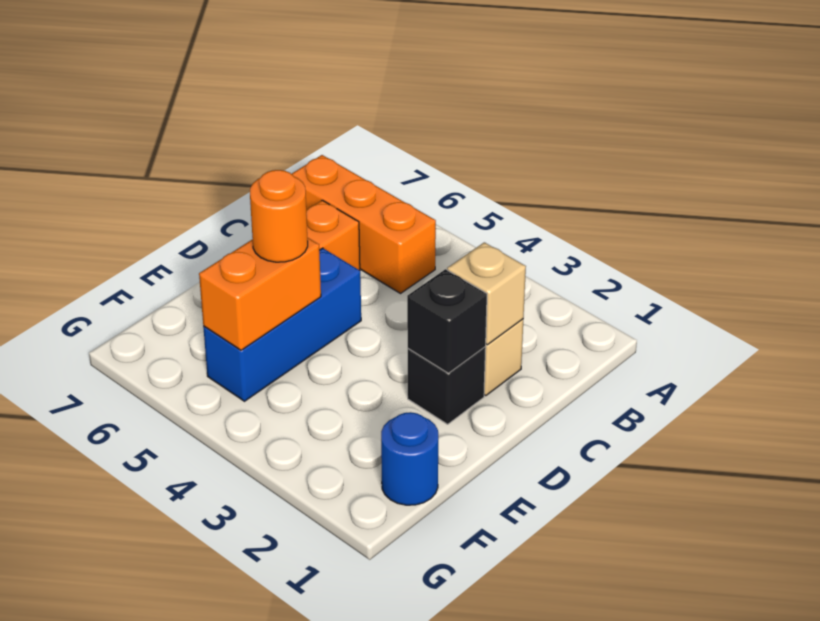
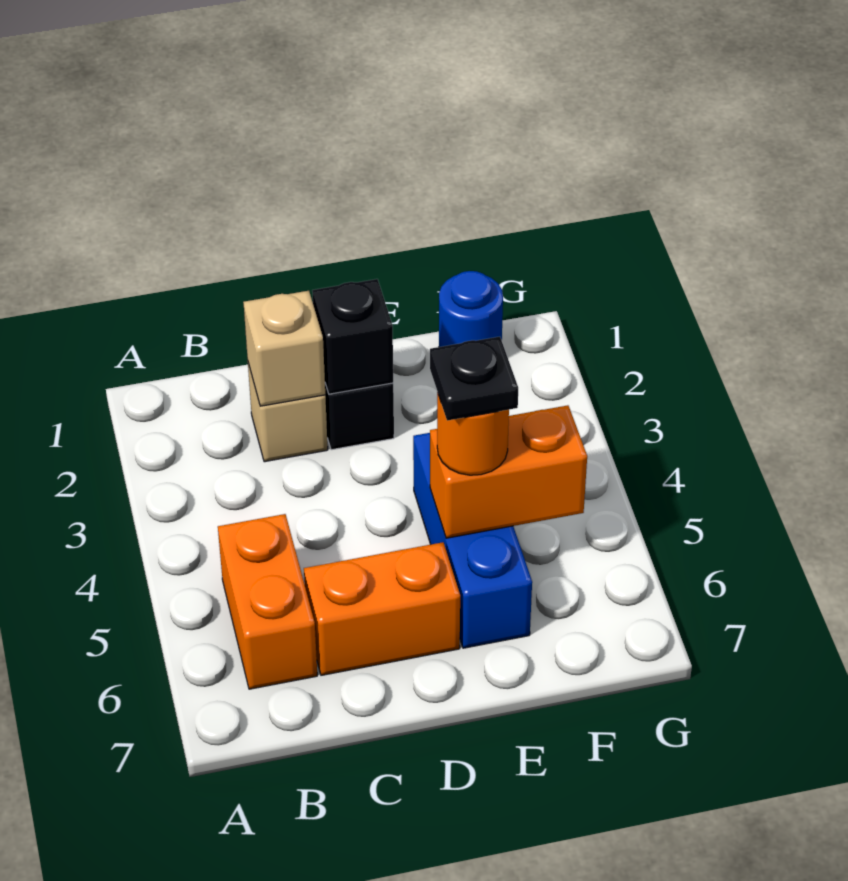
orange 1x3 brick [292,155,436,293] -> orange 1x2 brick [218,514,317,689]
blue 1x3 brick [203,248,361,401] -> blue 1x3 brick turned to [413,433,532,648]
none -> black 1x1 plate [430,337,518,421]

